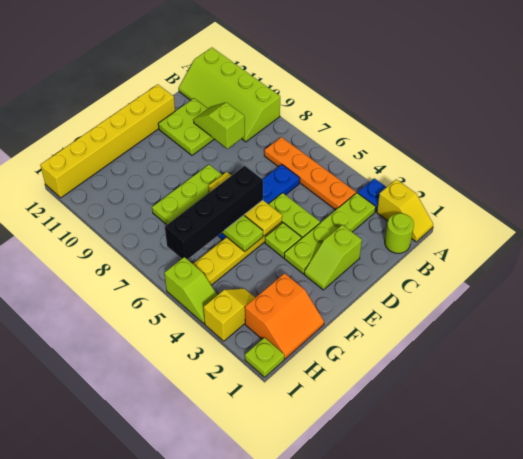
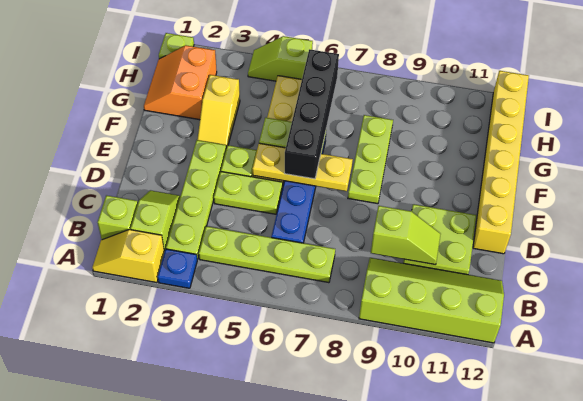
lime 1x1 round brick [385,213,414,253] -> lime 1x1 brick [98,195,138,240]
orange 1x4 plate [264,137,356,210] -> lime 1x4 plate [199,226,335,283]
lime 1x2 slope [304,225,362,290] -> lime 1x2 slope moved to [131,190,180,252]
yellow 1x2 slope [204,289,255,341] -> yellow 1x2 slope moved to [197,75,240,149]

